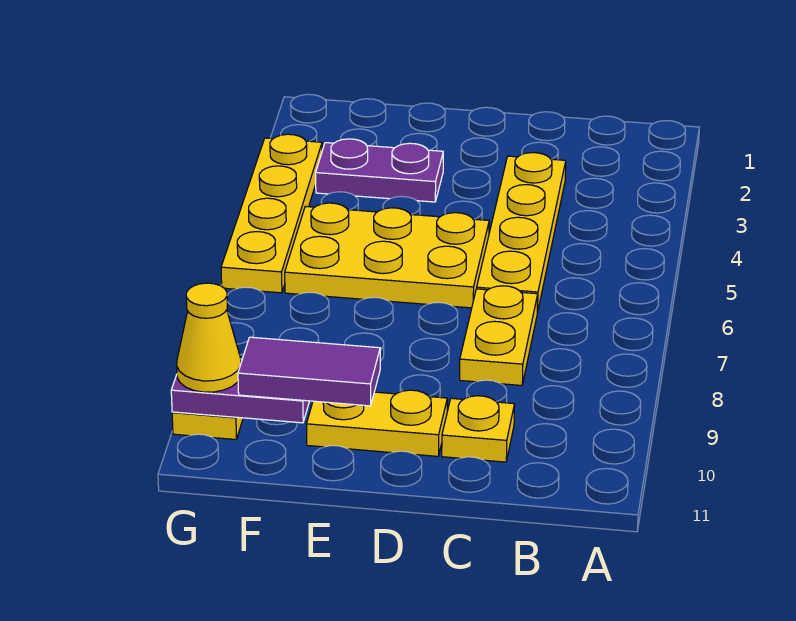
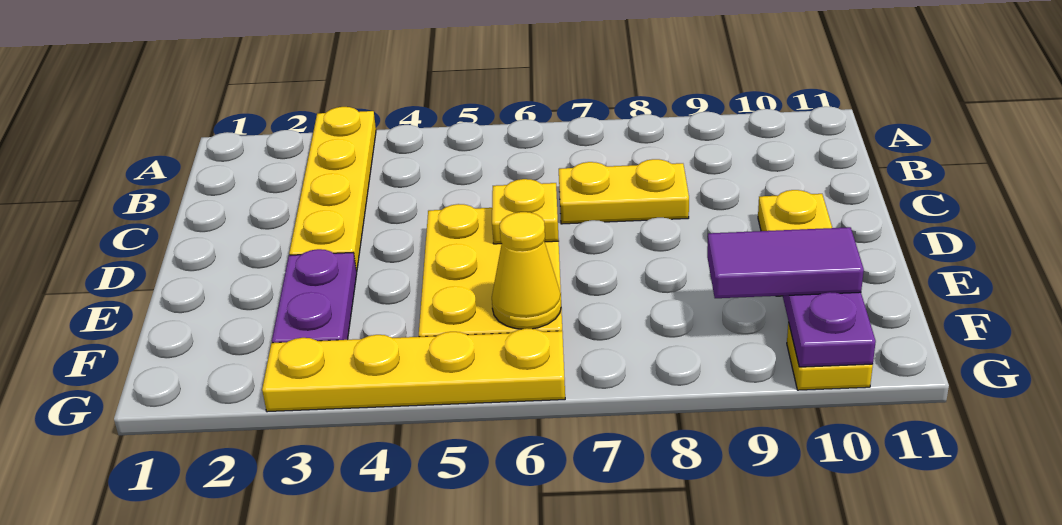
yellow 1x4 plate [477,153,566,313] -> yellow 1x4 plate turned to [289,107,376,272]
yellow 1x1 plate [442,396,515,462] -> yellow 1x1 plate moved to [492,179,559,244]
purple 1x2 tile [238,337,380,406] -> purple 1x2 tile turned to [707,227,864,298]
yellow 1x1 cone [177,283,241,392] -> yellow 1x1 cone moved to [492,212,561,329]

